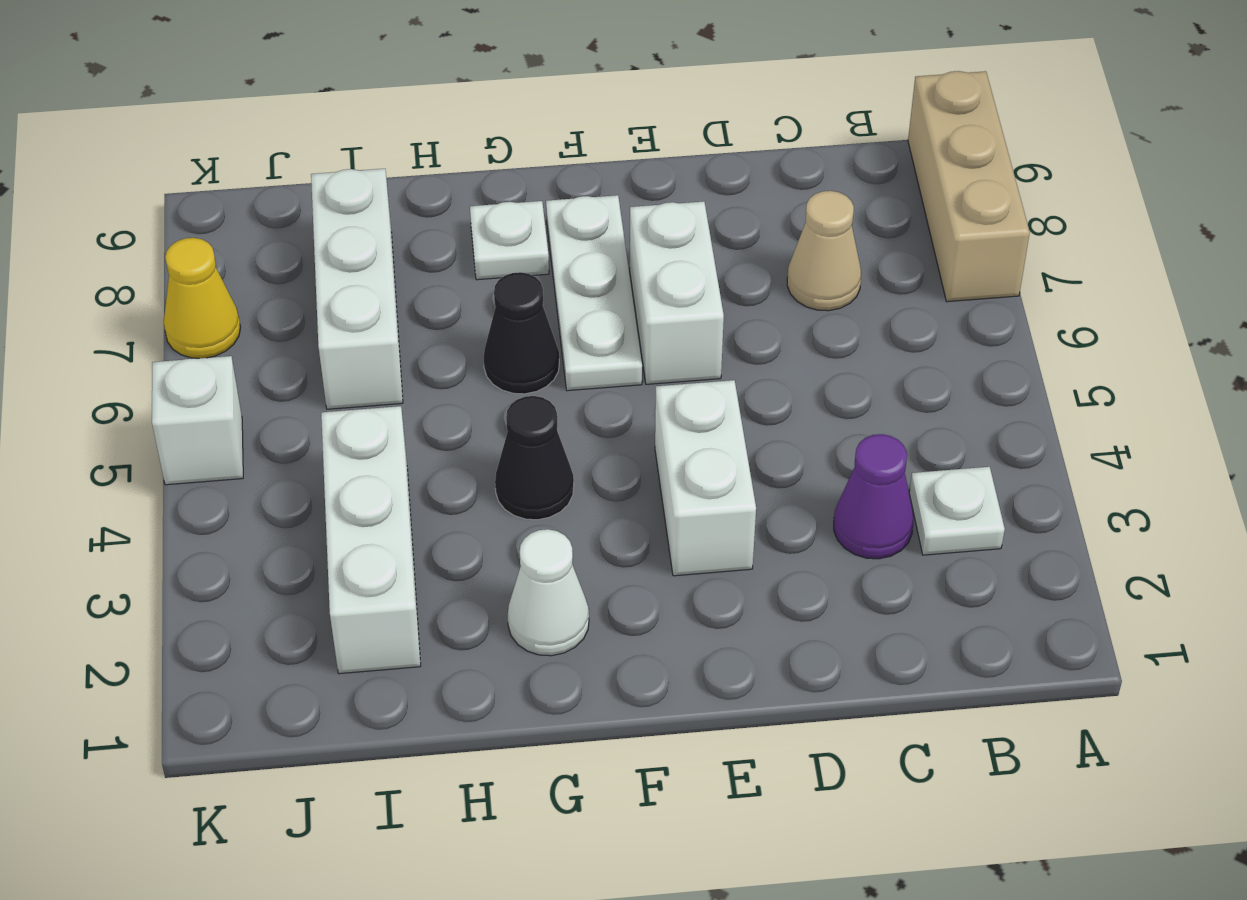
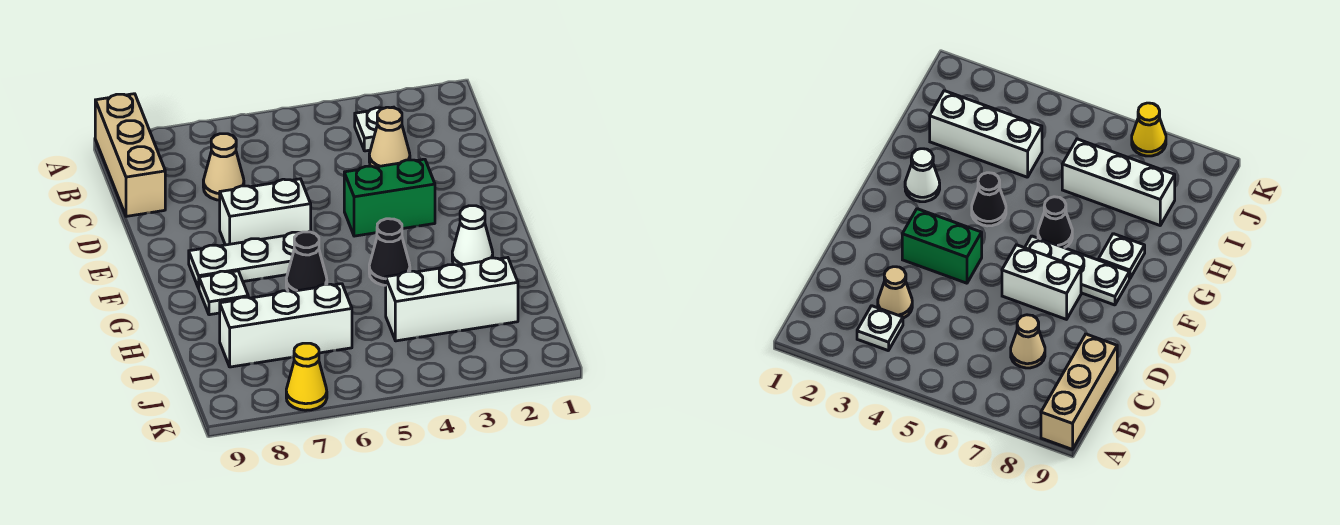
tan 1x3 brick [908,71,1030,302] -> tan 1x3 brick turned to [95,94,165,216]
purple 1x1 cone [834,434,913,559] -> tan 1x1 cone [369,107,410,167]
white 1x2 brick [655,380,756,576] -> green 1x2 brick [344,159,435,236]
white 1x1 brick [152,356,243,485] -> none

